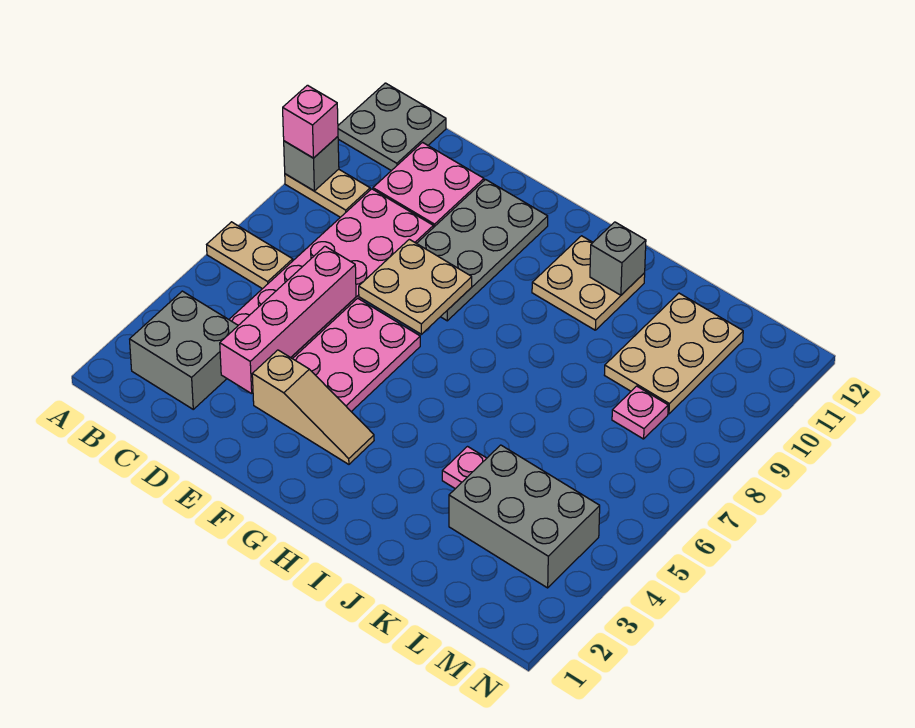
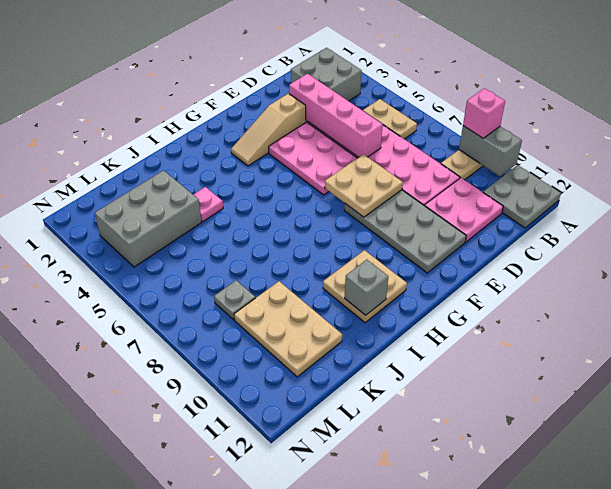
tan 1x2 plate [207,222,293,289] -> tan 1x2 plate turned to [363,99,417,139]
grey 1x1 brick [284,137,339,191] -> grey 1x2 brick [459,126,522,176]
pink 1x1 plate [612,386,668,439] -> grey 1x1 plate [214,280,255,320]

